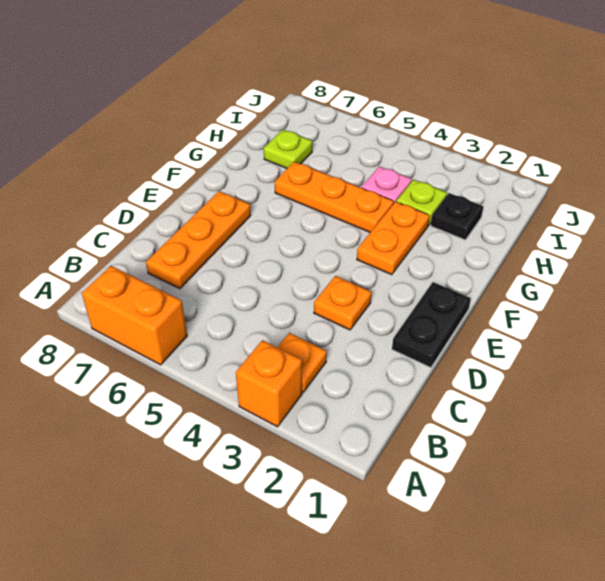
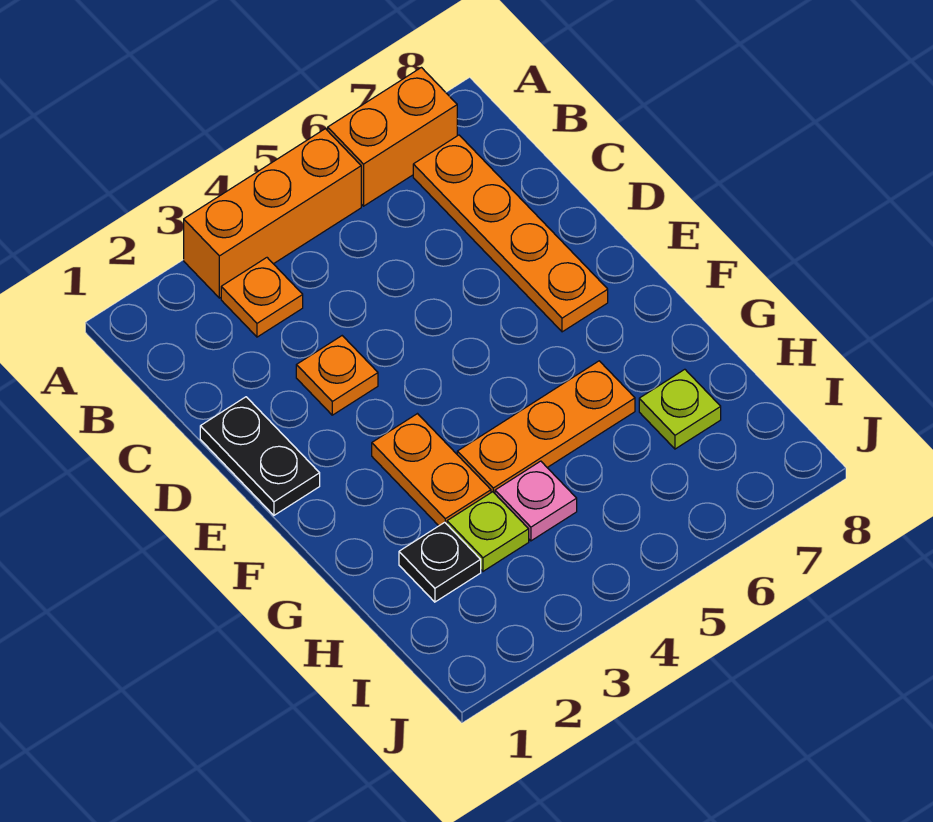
orange 1x1 brick [236,340,302,427] -> orange 1x3 brick [184,129,361,298]
orange 1x3 plate [146,191,251,289] -> orange 1x4 plate [413,135,608,332]

